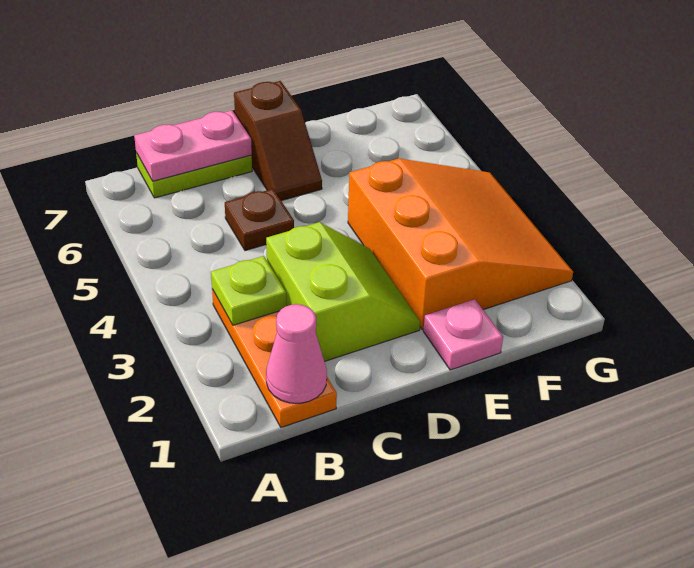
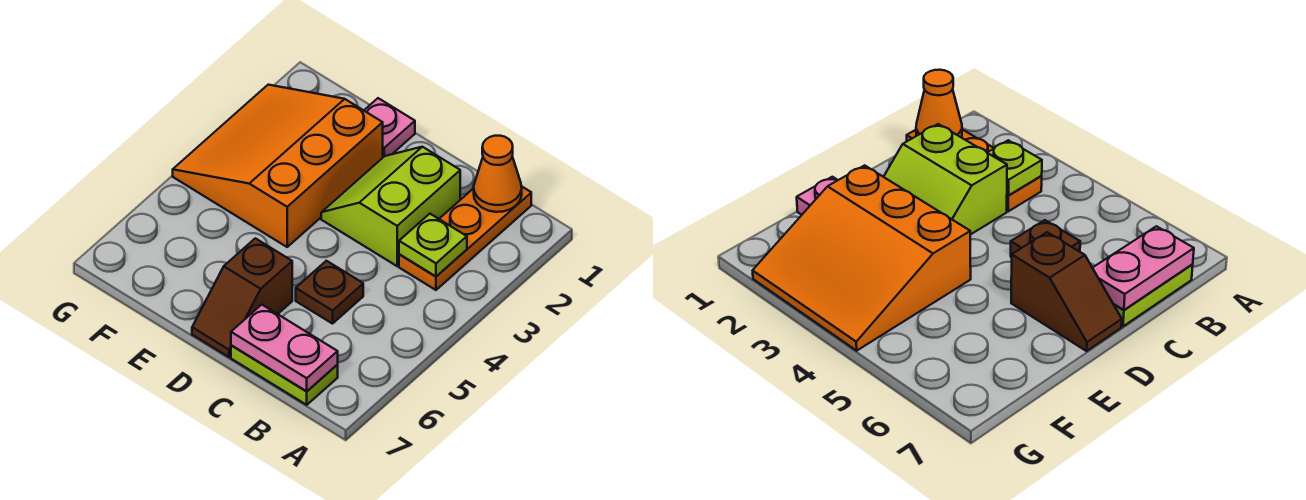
pink 1x1 cone [266,304,327,403] -> orange 1x1 cone [474,136,522,212]
brown 1x2 slope [234,81,322,201] -> brown 1x2 slope turned to [192,238,292,357]

